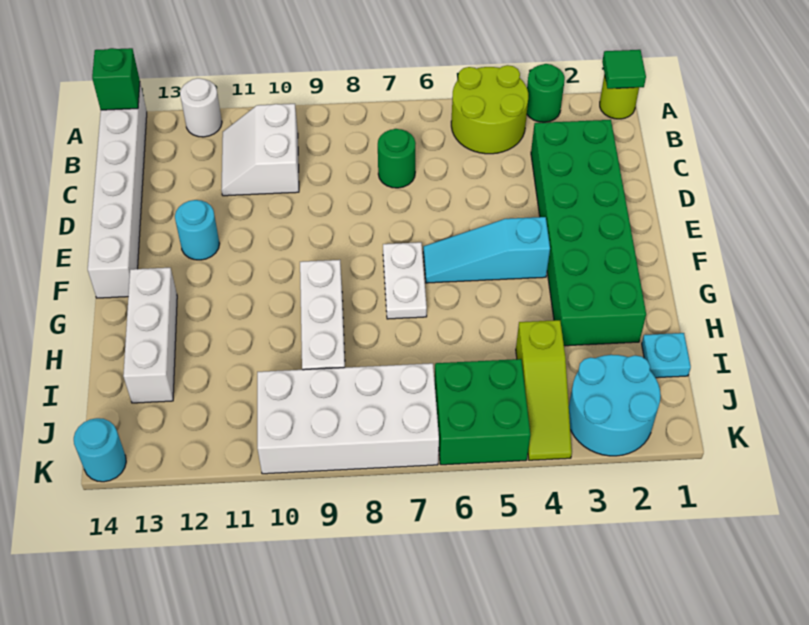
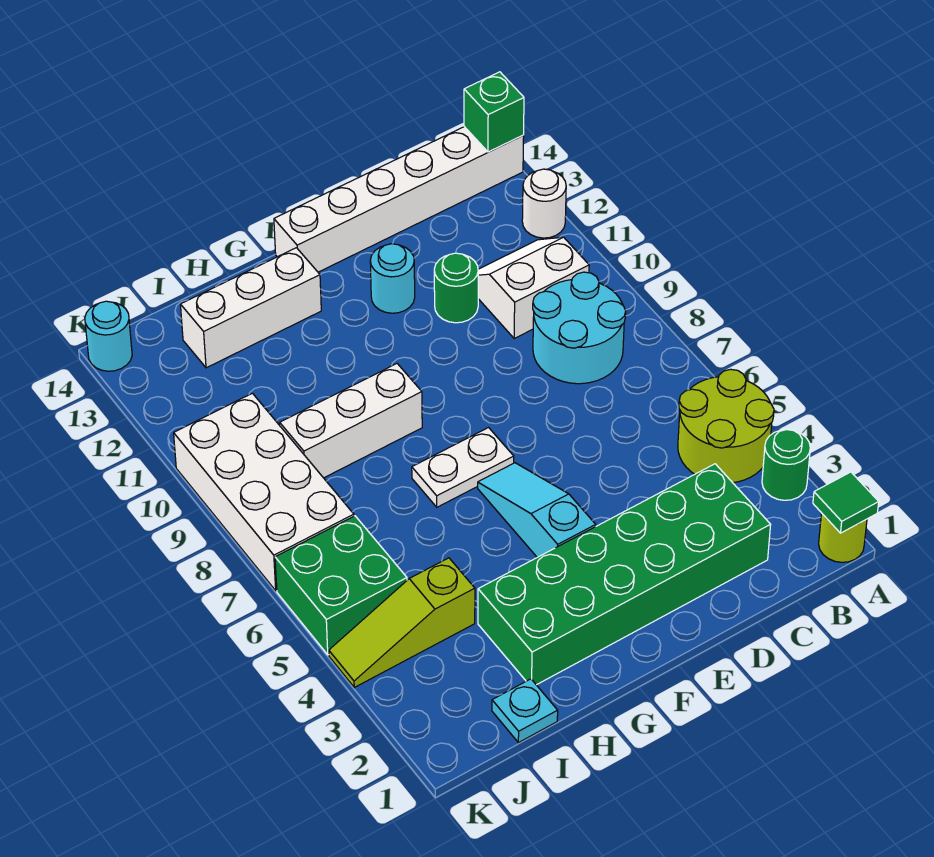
green 1x1 round brick [378,129,416,188] -> green 1x1 round brick moved to [434,253,478,323]
cyan 2x2 round brick [569,355,661,456] -> cyan 2x2 round brick moved to [533,272,626,384]

